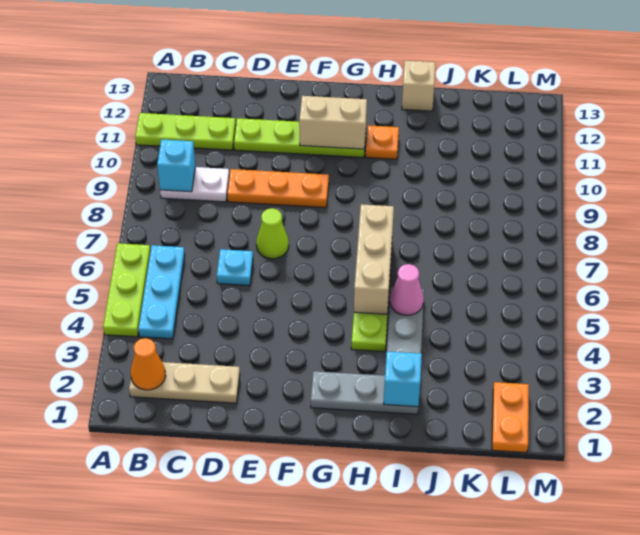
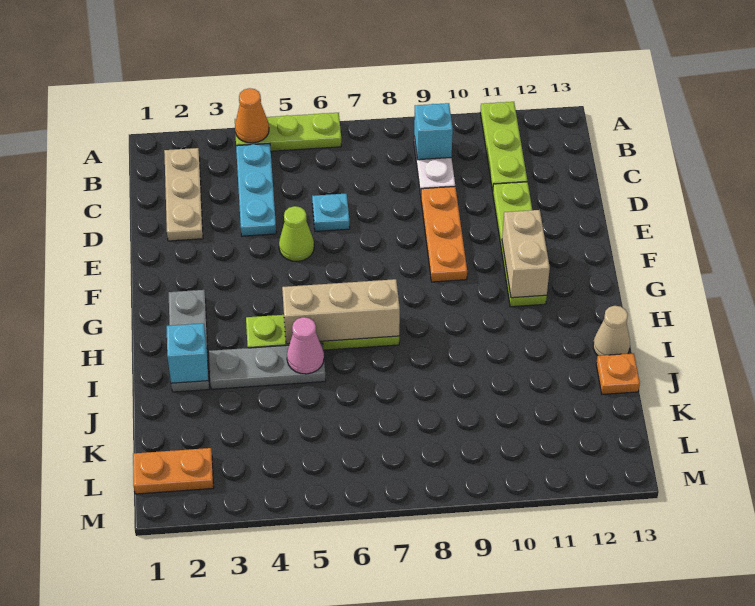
orange 1x1 cone [131,338,166,390] -> orange 1x1 cone moved to [235,88,269,143]
cyan 1x3 plate [138,245,185,339] -> cyan 1x3 plate turned to [236,144,276,236]
lime 1x1 cone [256,208,289,259] -> lime 1x1 cone moved to [279,206,314,261]
orange 1x1 plate [366,125,399,159] -> orange 1x1 plate moved to [596,353,640,394]
tan 1x1 brick [402,61,435,111] -> tan 1x1 cone [593,306,630,356]

